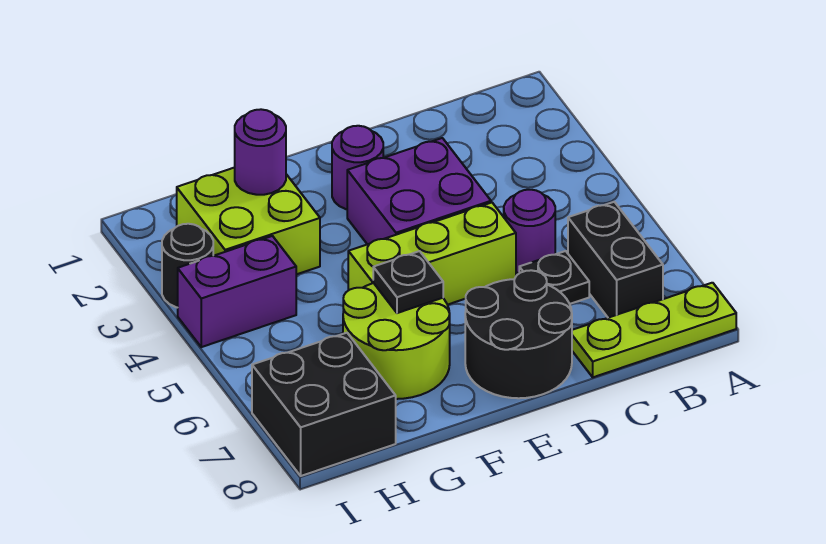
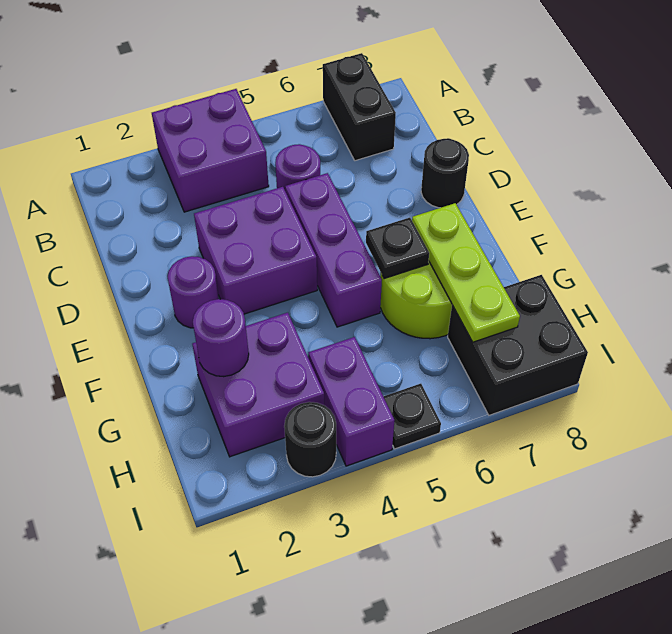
none -> purple 2x2 brick [152,89,269,212]
lime 1x3 plate [572,283,736,377] -> lime 1x3 plate moved to [412,203,520,342]
black 1x2 brick [568,202,663,318] -> black 1x2 brick turned to [323,53,396,161]
black 1x1 plate [519,251,589,304] -> black 1x1 plate moved to [384,384,441,449]
lime 1x3 brick [348,203,516,305] -> purple 1x3 brick [285,173,382,327]
black 2x2 round brick [465,270,572,398] -> black 1x1 round brick [421,138,469,208]
lime 2x2 brick [177,167,320,275] -> purple 2x2 brick [192,313,324,457]

